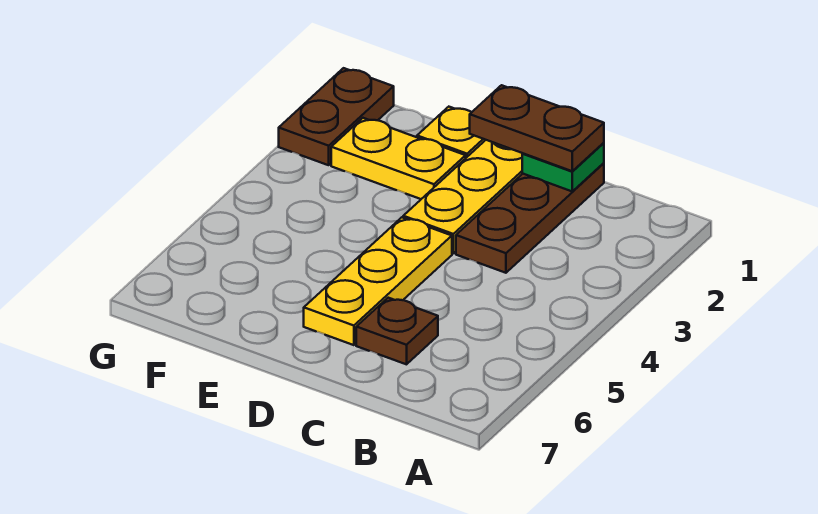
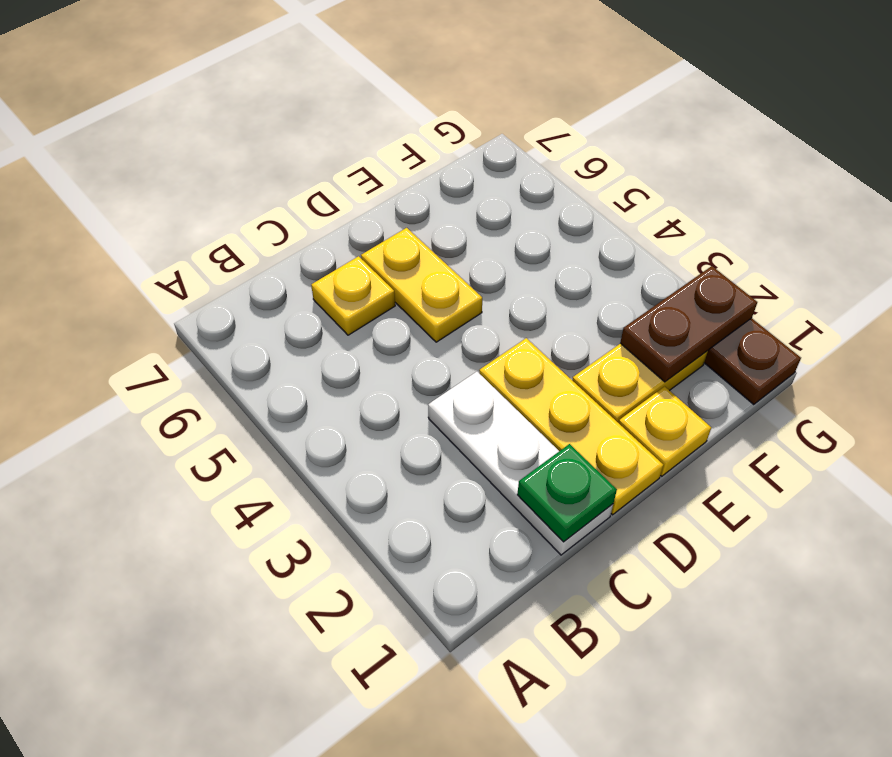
brown 1x3 plate [456,163,604,273] -> white 1x3 plate [428,372,613,555]
brown 1x2 plate [470,85,604,171] -> brown 1x2 plate moved to [620,266,757,382]
brown 1x1 plate [356,298,438,364] -> yellow 1x1 plate [311,256,395,335]
yellow 1x3 plate [304,217,452,345] -> yellow 1x2 plate [361,228,482,342]

